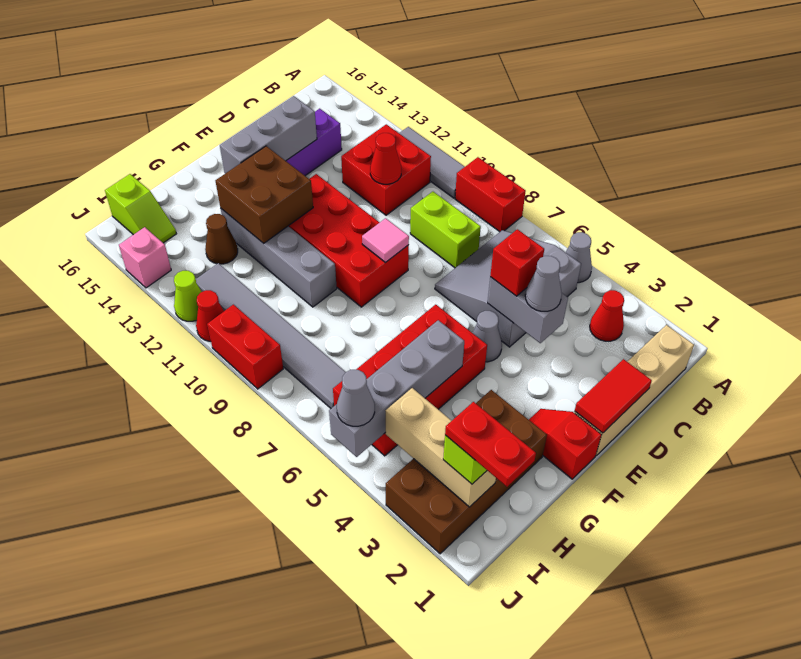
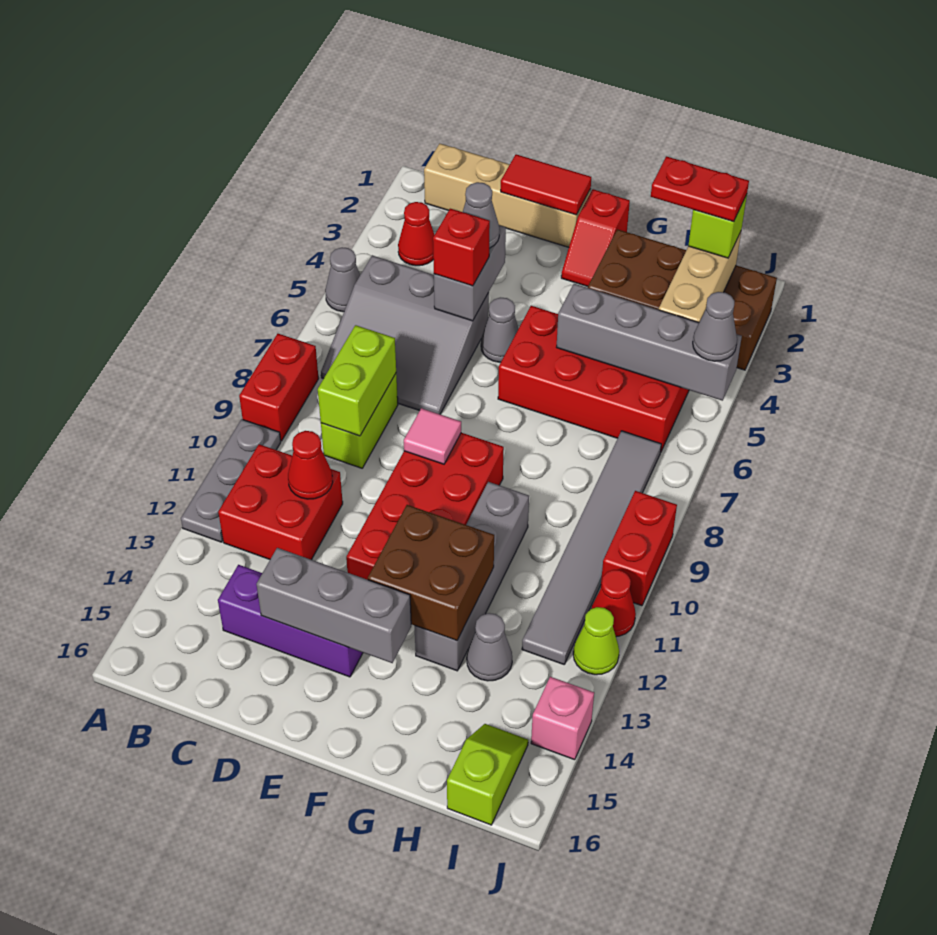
grey 1x3 tile [399,127,465,198] -> grey 1x3 plate [181,419,281,542]
none -> lime 1x2 brick [318,325,396,436]
brown 1x1 cone [205,214,238,264] -> grey 1x1 cone [467,613,512,681]
red 1x2 plate [445,402,536,487] -> red 1x2 plate turned to [651,156,749,222]

